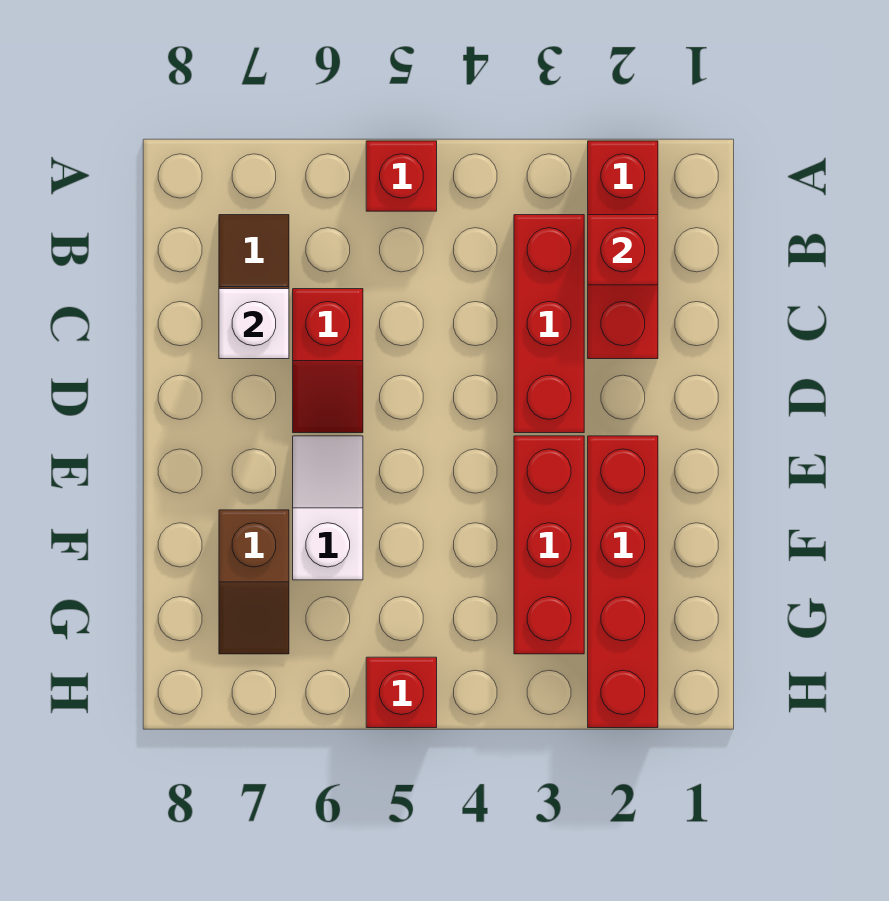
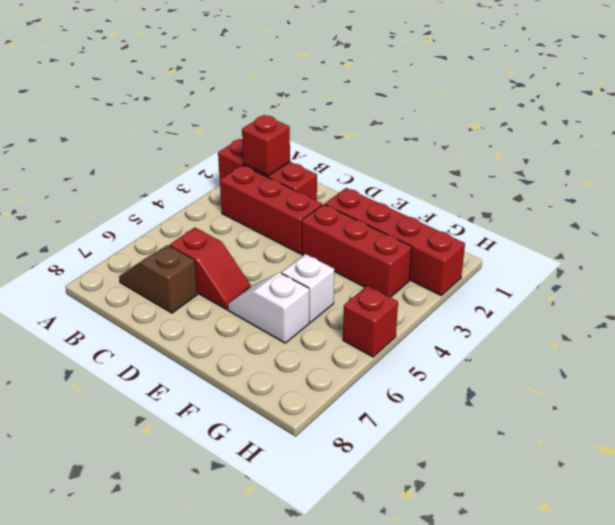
red 1x1 brick [366,141,437,211] -> none
white 1x1 brick [219,289,289,359] -> white 1x1 brick moved to [282,254,334,322]
brown 1x2 slope [219,510,289,654] -> none

